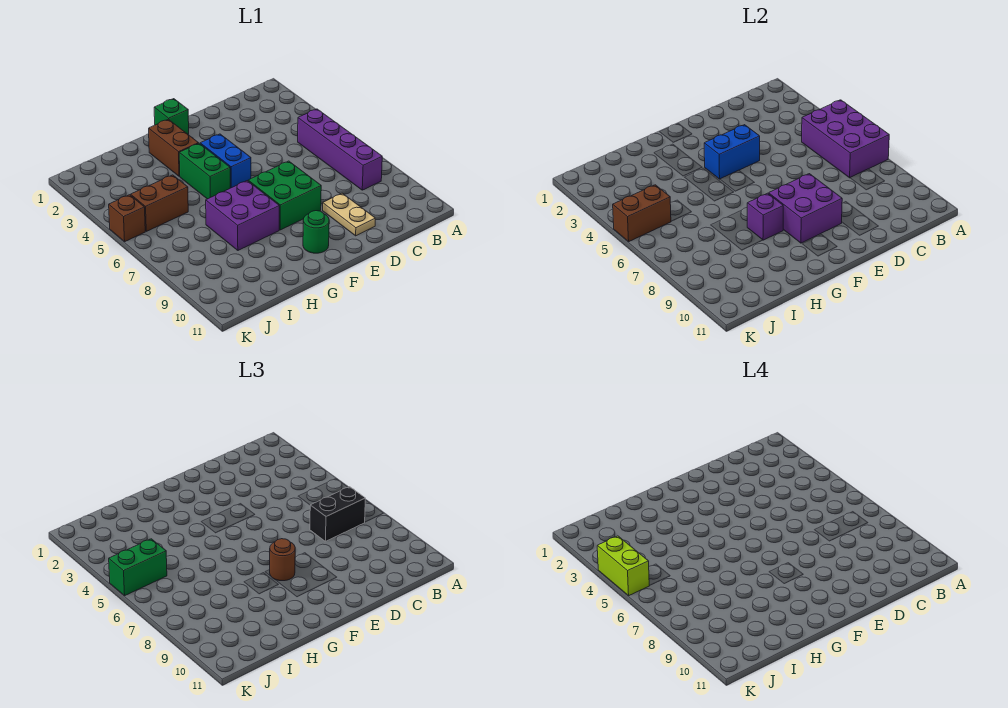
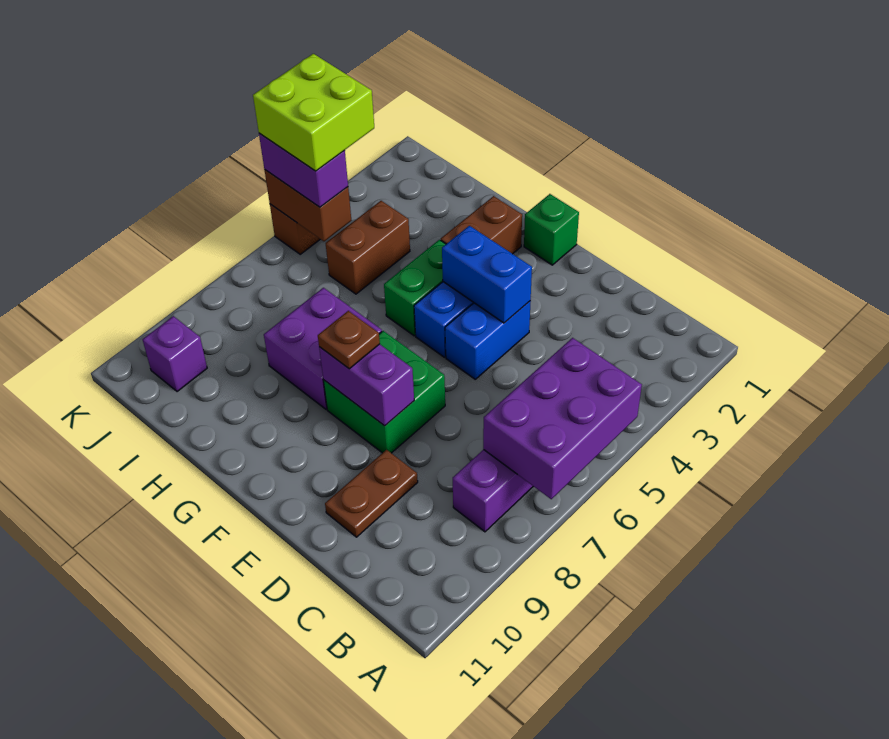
black 1x2 brick [310,487,365,541] -> none
tan 1x2 plate [323,193,375,236] -> brown 1x2 plate [325,450,418,537]
none -> blue 1x2 brick [445,301,531,379]
purple 2x2 brick [769,174,842,243] -> purple 1x2 brick [319,344,414,426]
brown 1x1 round brick [270,539,295,581] -> brown 1x1 plate [318,311,380,369]
green 1x1 round brick [303,211,329,253] -> none
purple 1x1 brick [747,193,783,240] -> purple 1x1 brick moved to [143,316,207,392]
brown 1x2 brick [131,175,188,231] -> brown 1x2 brick turned to [326,201,410,294]
green 1x2 brick [109,539,167,596] -> purple 1x2 brick [259,133,348,207]
lime 1x2 brick [597,536,649,596] -> lime 2x2 brick [253,54,374,171]

